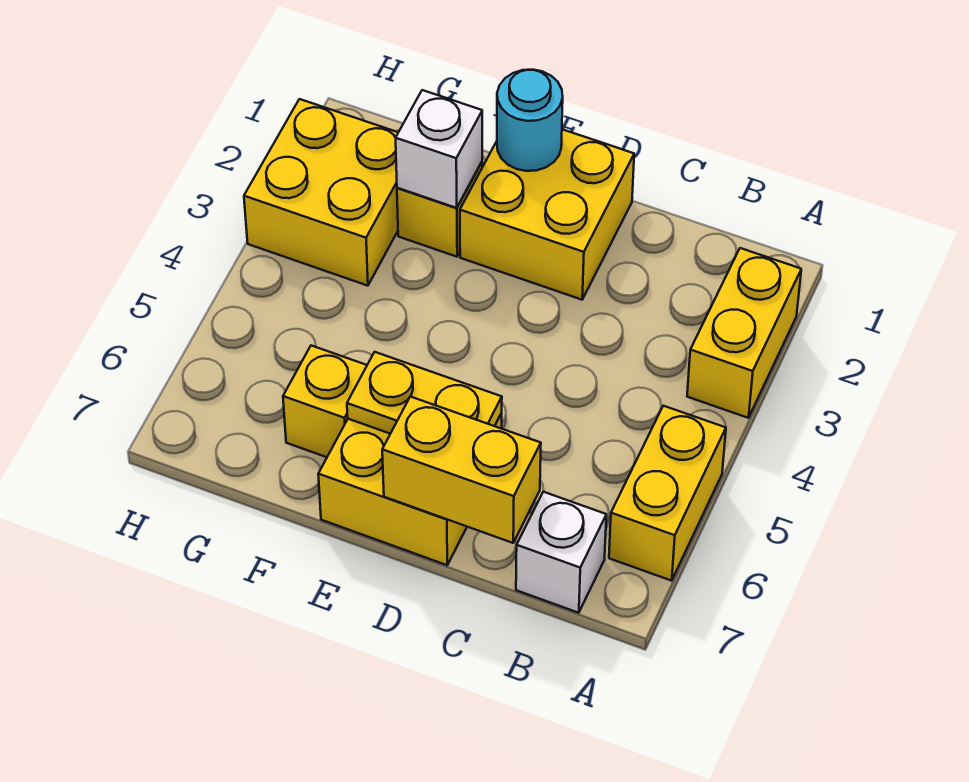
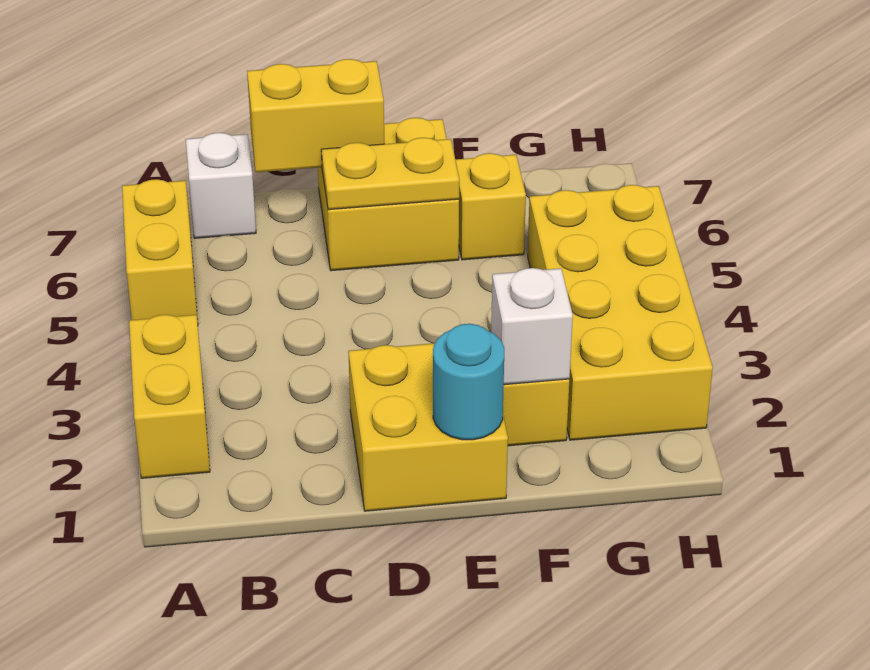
yellow 2x2 brick [244,99,398,286] -> yellow 2x4 brick [528,185,713,440]

